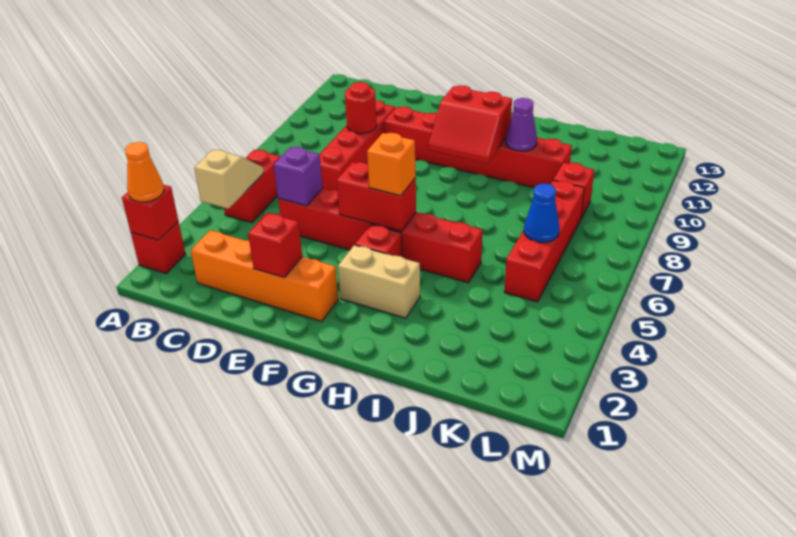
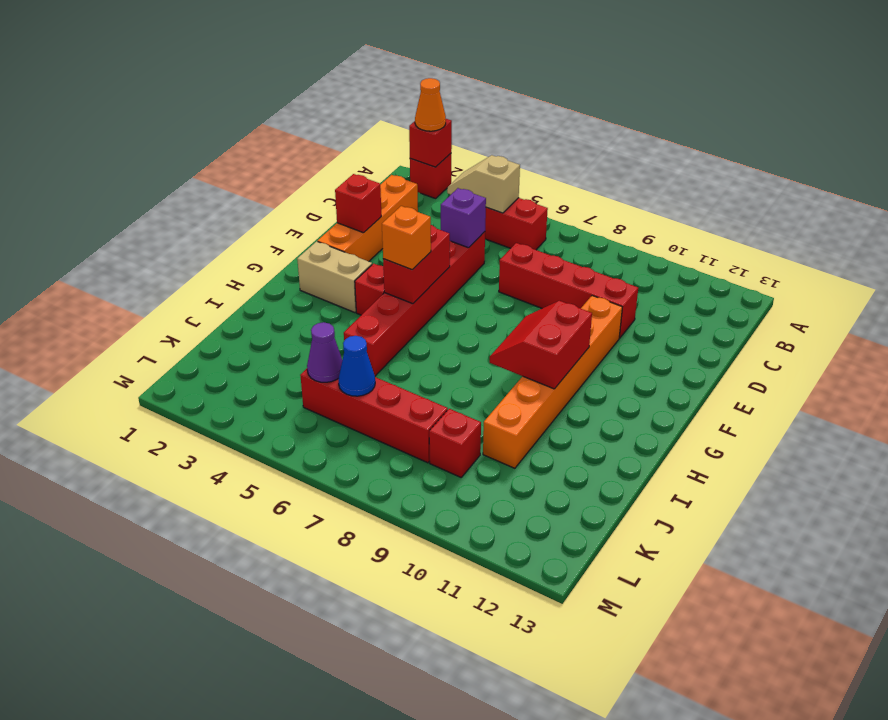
tan 1x2 slope [194,150,264,209] -> tan 1x2 slope turned to [447,155,520,213]
red 1x1 round brick [345,82,377,134] -> none
red 1x6 brick [384,106,572,187] -> orange 1x6 brick [483,296,622,468]
tan 1x2 brick [338,245,420,318] -> tan 1x2 brick turned to [297,241,372,313]
purple 1x1 cone [506,98,537,151] -> purple 1x1 cone moved to [307,322,342,382]

